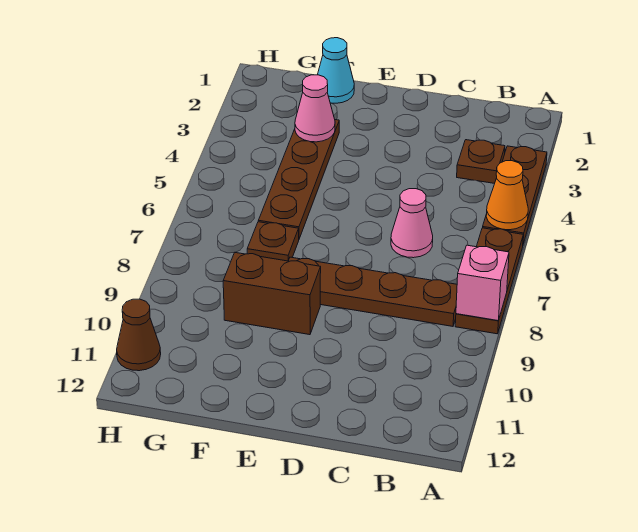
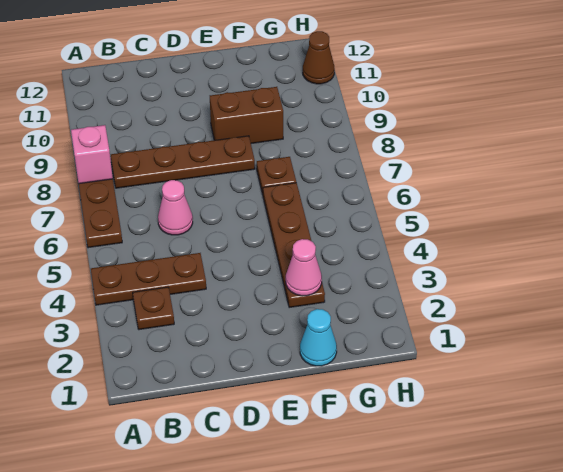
brown 1x3 plate [483,146,547,244] -> brown 1x3 plate turned to [91,253,206,305]
orange 1x1 cone [486,161,528,230] -> none

